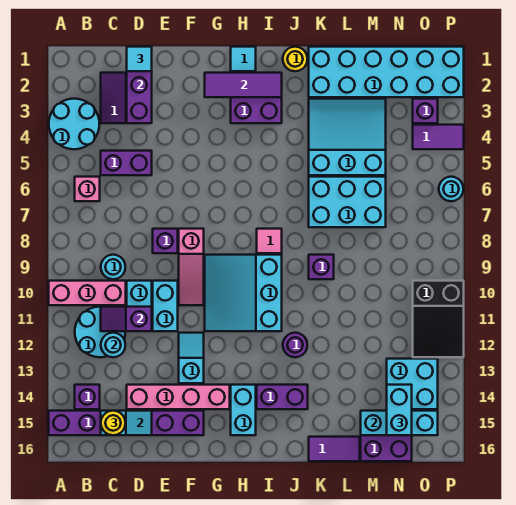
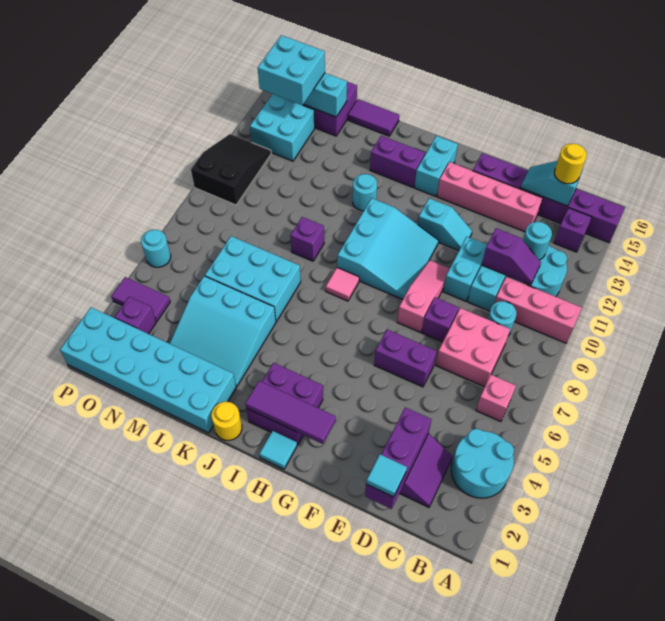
purple 1x2 brick [101,151,152,175] -> purple 1x2 brick moved to [374,330,437,387]
none -> pink 2x2 brick [436,308,510,387]
cyan 1x2 slope [179,333,204,383] -> cyan 1x2 slope turned to [418,198,472,251]
purple 1x1 round brick [283,333,307,357] -> cyan 1x1 round brick [353,174,377,211]
cyan 1x2 brick [387,385,412,435] -> cyan 2x2 brick [258,35,325,105]

